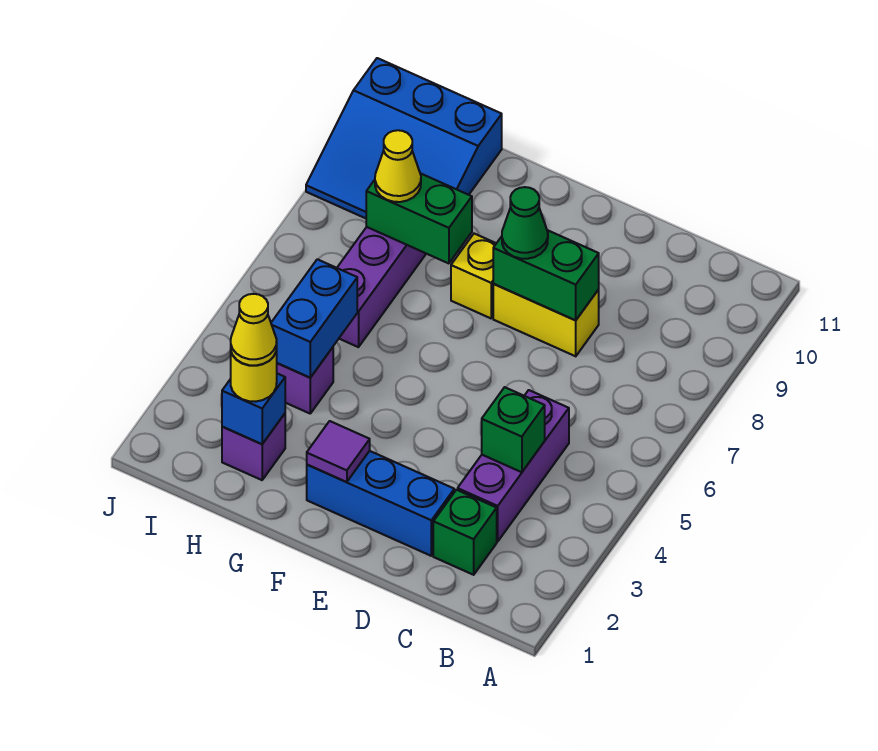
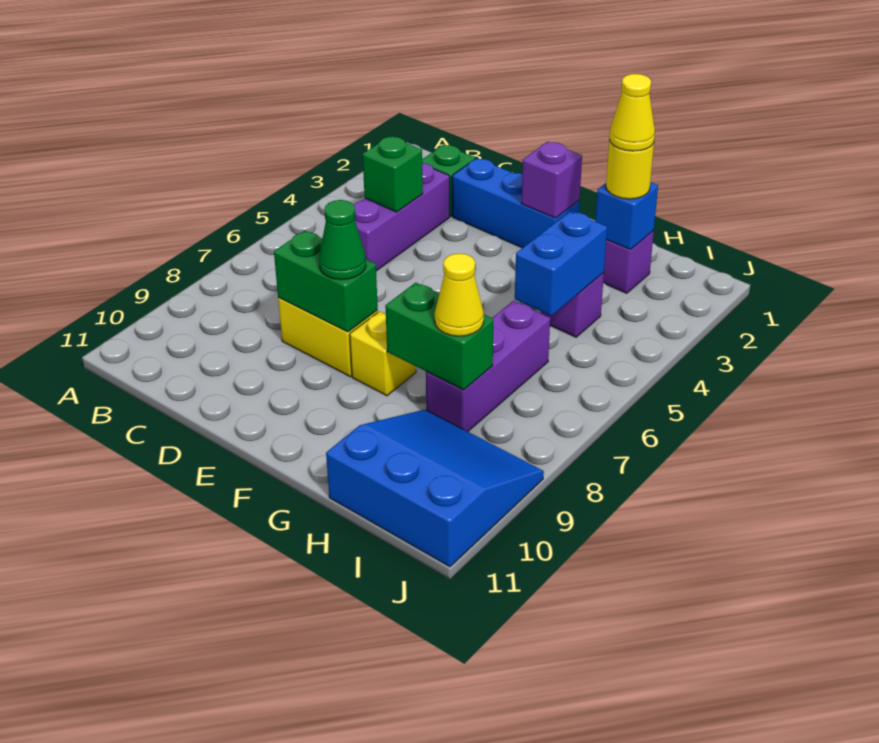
purple 1x1 tile [307,421,370,482] -> purple 1x1 brick [522,142,582,218]

